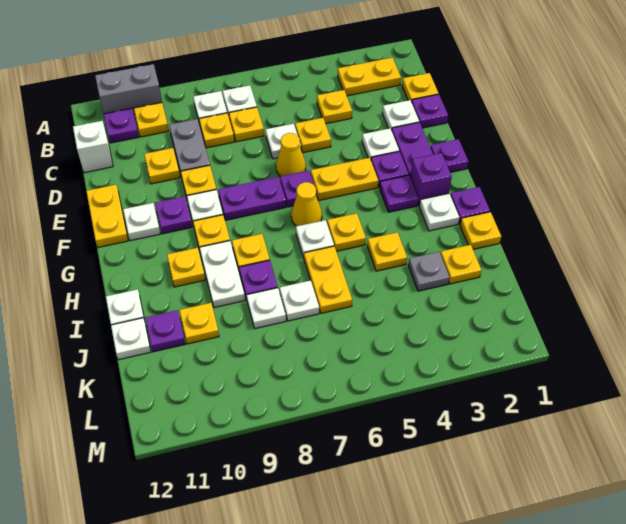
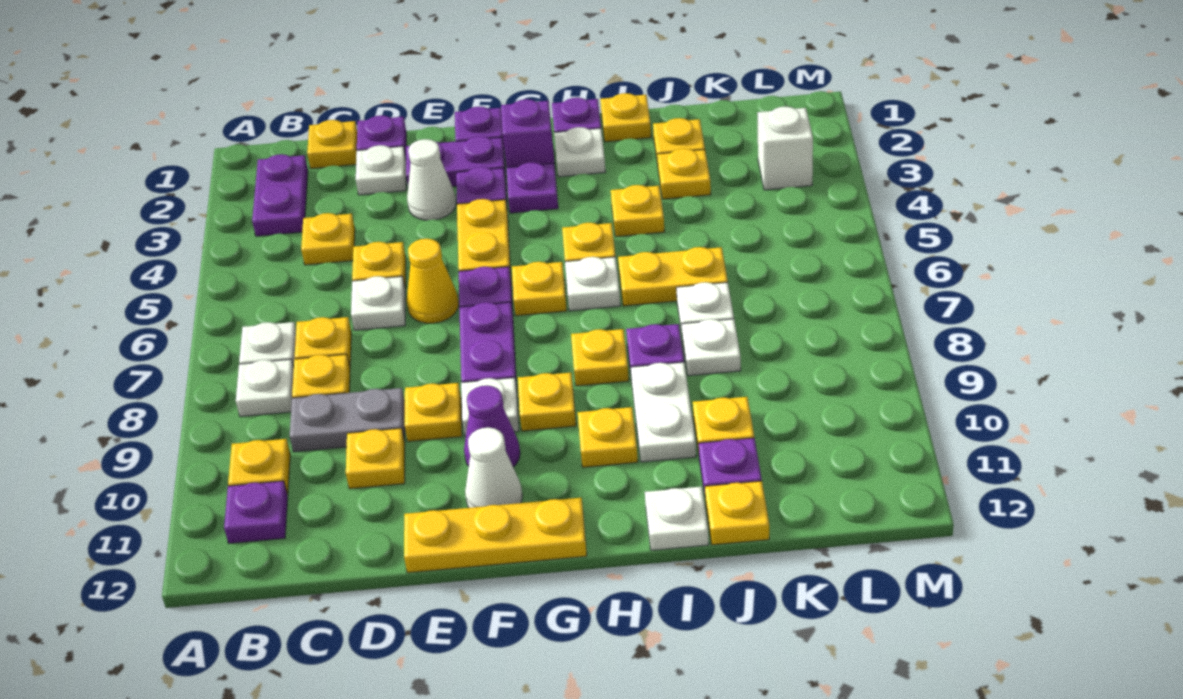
grey 1x2 brick [95,64,162,115] -> none
yellow 1x2 plate [338,58,401,96] -> purple 1x2 plate [252,154,308,236]
white 1x1 brick [73,121,113,173] -> white 1x1 brick moved to [757,107,813,190]
white 1x1 plate [362,128,399,159] -> white 1x1 cone [407,139,456,220]
yellow 1x2 plate [86,185,128,247] -> yellow 1x3 plate [404,498,587,573]
purple 1x1 plate [155,196,192,234] -> purple 1x1 cone [464,385,520,467]
white 1x1 plate [123,203,160,241] -> white 1x1 cone [465,428,522,508]
yellow 1x1 cone [291,182,322,226] -> yellow 1x1 plate [512,262,567,316]
white 1x2 plate [200,241,245,308] -> white 1x2 plate turned to [631,362,696,462]
grey 1x1 plate [408,252,450,291] -> yellow 1x1 plate [657,149,711,199]
white 1x1 plate [111,318,151,360] -> yellow 1x1 plate [705,481,769,545]

